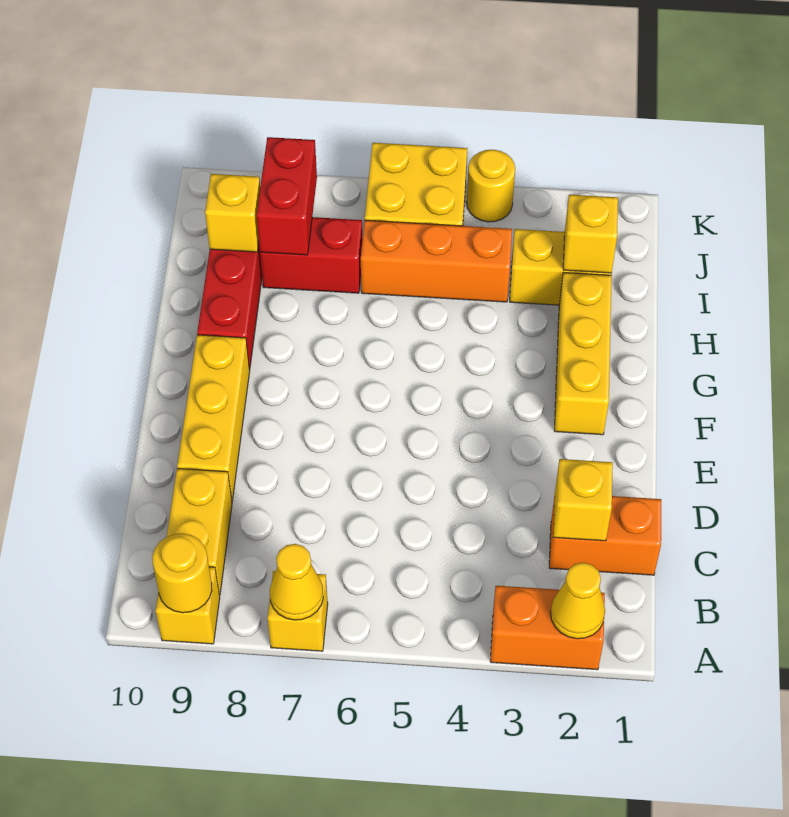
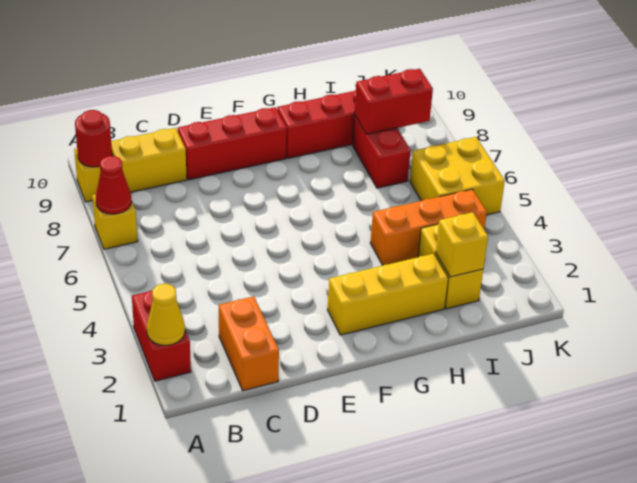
orange 1x2 brick [490,586,605,670] -> red 1x2 brick [132,290,191,381]
yellow 1x1 cone [270,544,323,620] -> red 1x1 cone [96,156,132,214]
yellow 1x1 round brick [152,533,212,613] -> red 1x1 round brick [75,110,112,167]
yellow 1x1 brick [553,459,613,541] -> none
yellow 1x3 brick [177,335,250,501] -> red 1x3 brick [178,107,287,180]
orange 1x3 brick [361,220,512,302] -> orange 1x3 brick turned to [370,189,487,265]
yellow 1x1 brick [205,174,260,252] -> none
yellow 1x1 round brick [467,150,515,222] -> none

